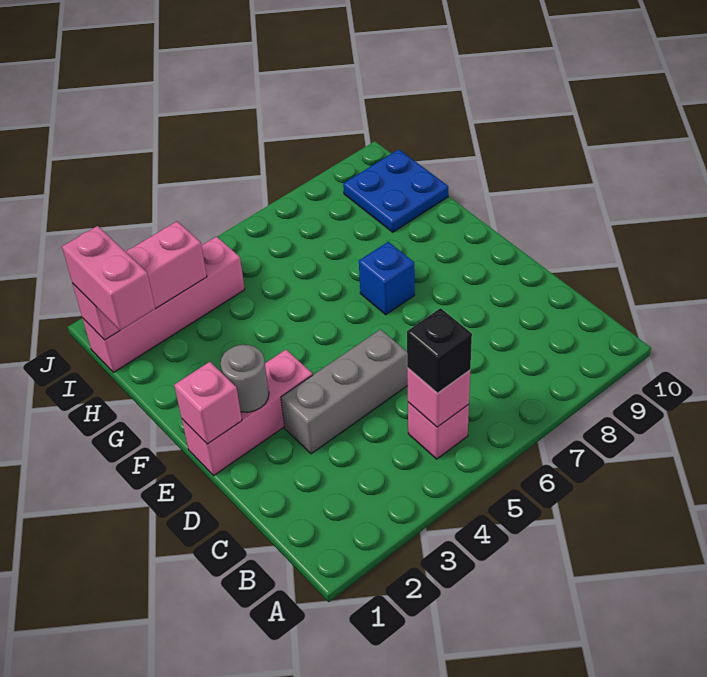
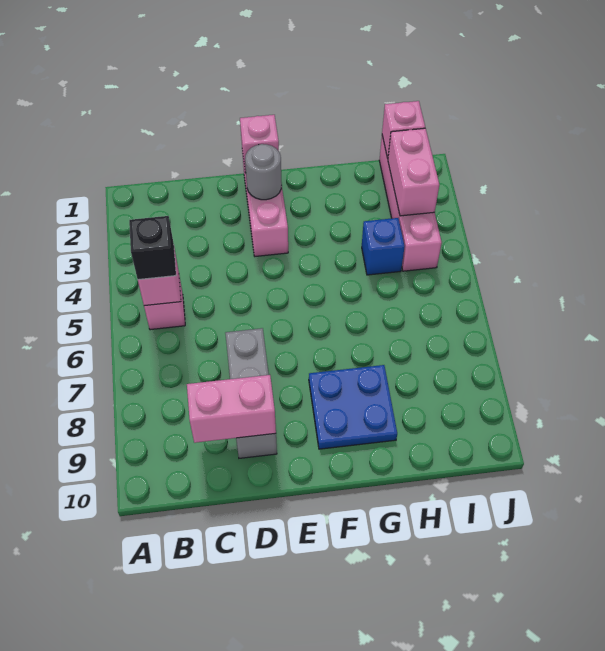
grey 1x3 brick [281,329,408,454] -> grey 1x3 brick moved to [225,328,277,458]
blue 1x1 brick [359,242,415,315] -> blue 1x1 brick moved to [362,218,405,275]
pink 1x2 brick [62,226,155,330] -> pink 1x2 brick moved to [187,375,276,443]
blue 2x2 plate [343,149,448,232] -> blue 2x2 plate moved to [309,365,397,449]

